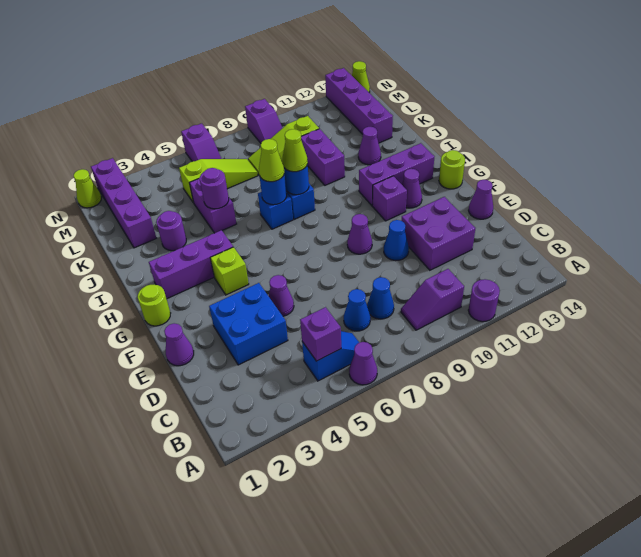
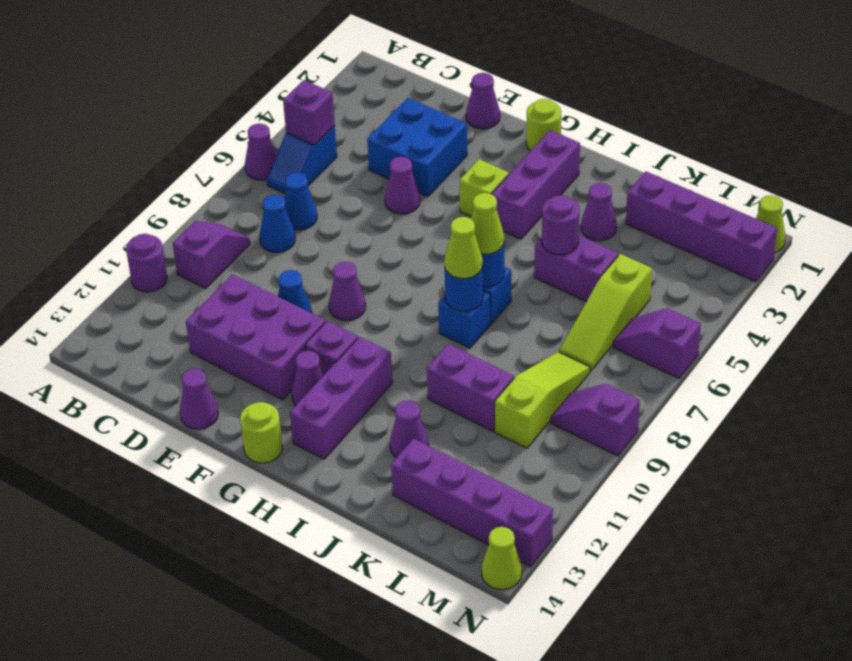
purple 2x2 brick [401,197,475,270] -> purple 2x3 brick [186,274,326,400]
purple 1x1 round brick [156,211,186,251] -> purple 1x1 cone [581,183,617,241]

